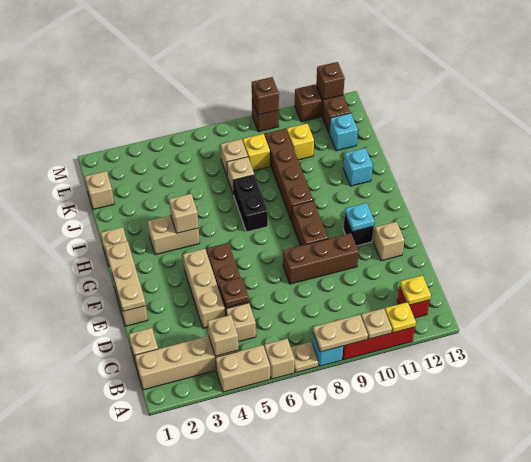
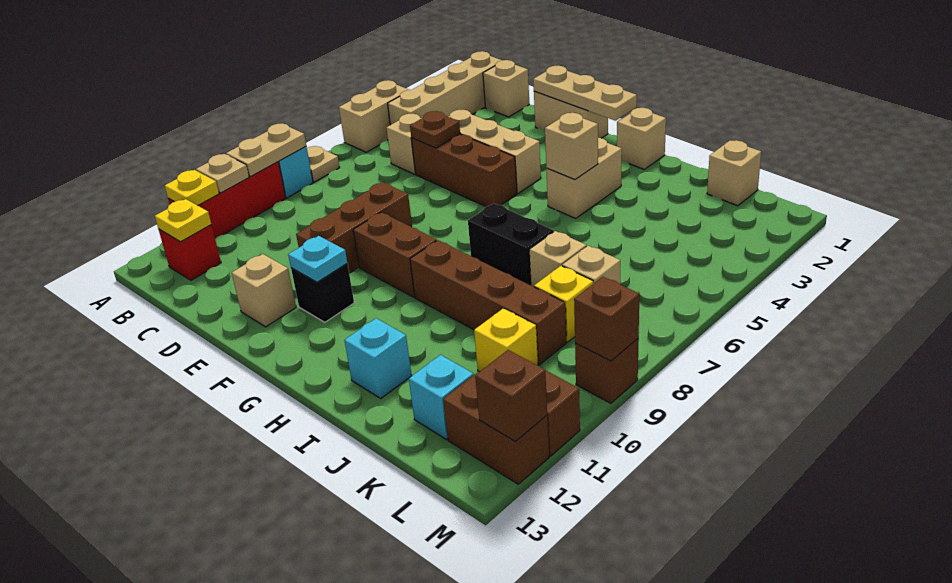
tan 1x1 brick [264,339,295,379] -> none
tan 1x1 brick [208,315,238,356] -> none

